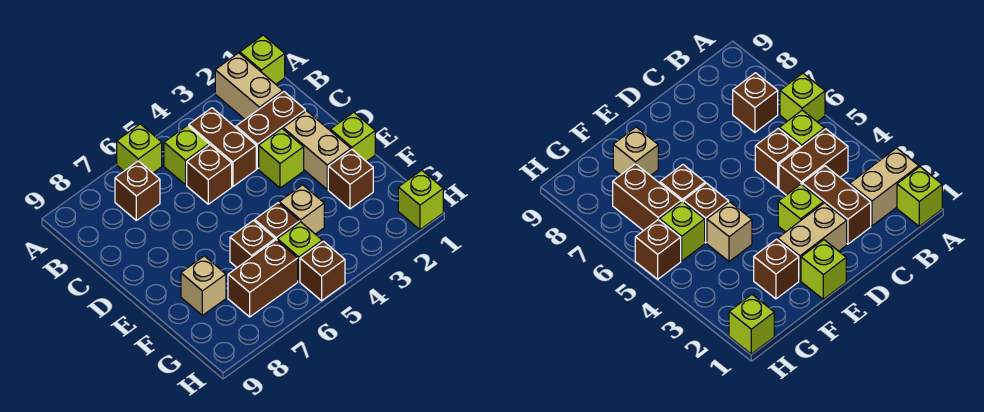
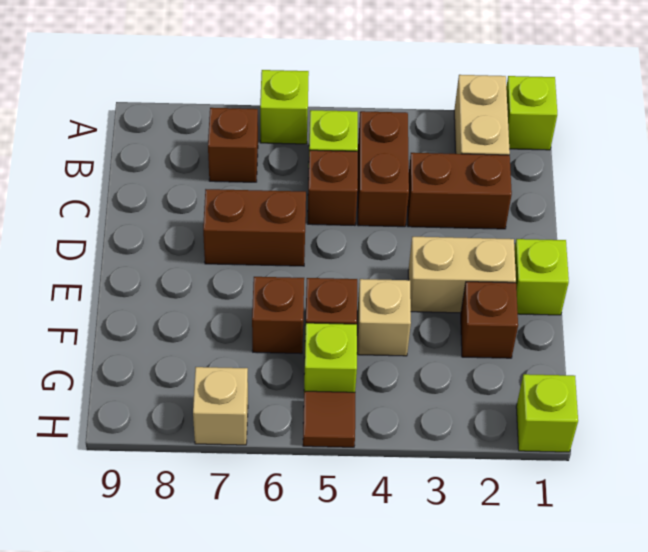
tan 1x2 brick [283,111,351,189] -> tan 1x2 brick turned to [408,237,516,313]
lime 1x1 brick [259,129,304,188] -> none
tan 1x1 brick [181,256,226,315] -> tan 1x1 brick moved to [193,367,248,445]
brown 1x2 brick [228,240,298,317] -> brown 1x2 brick moved to [203,189,306,266]
brown 1x1 brick [300,241,345,301] -> brown 1x1 tile [303,391,355,447]

